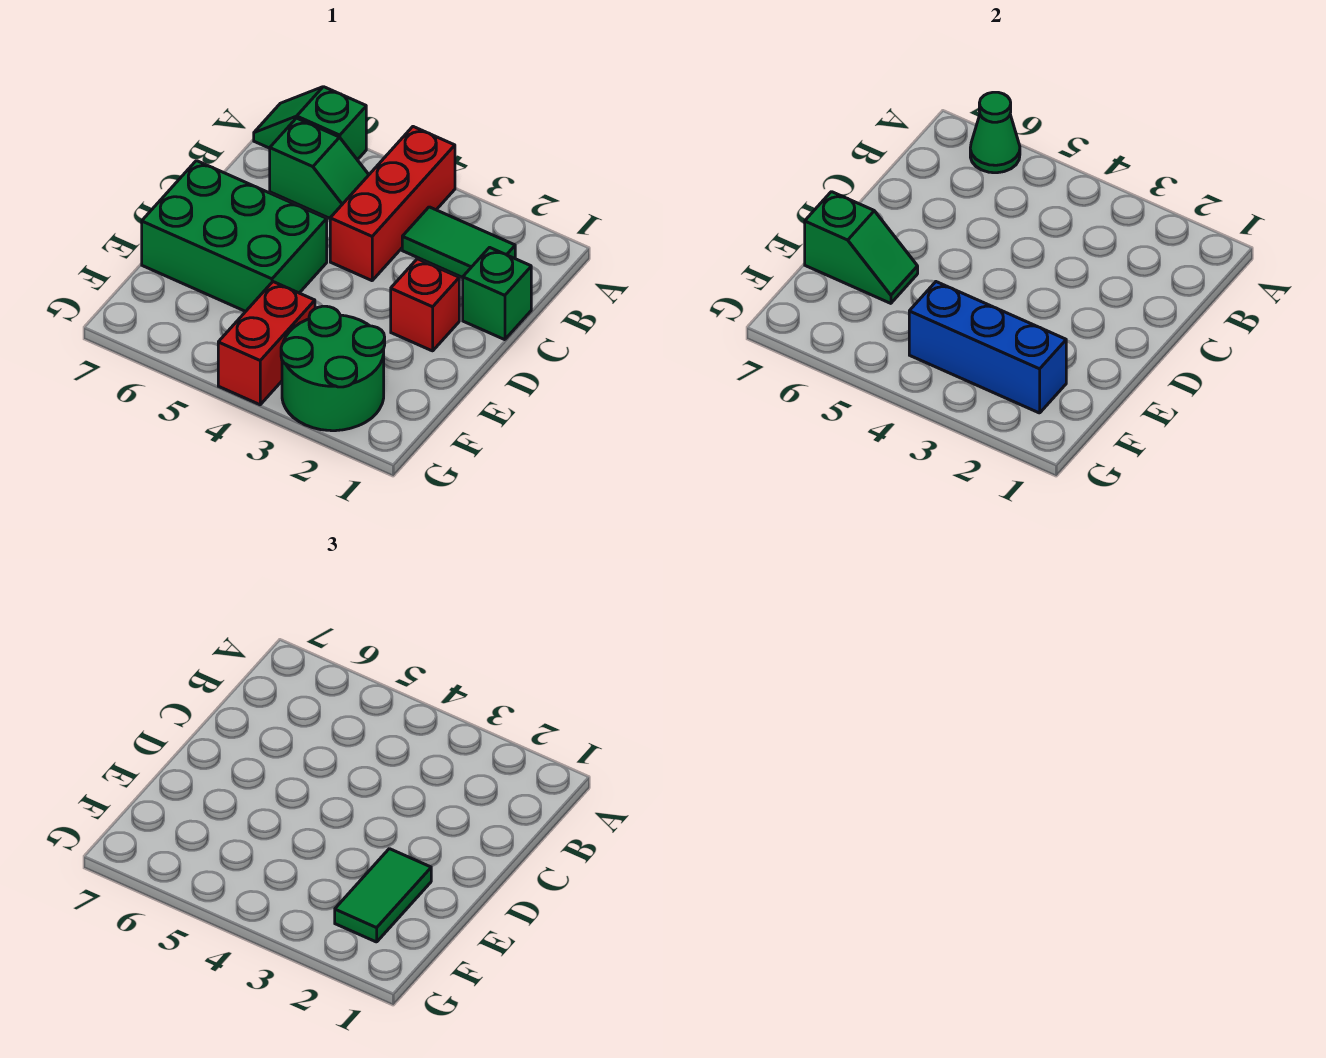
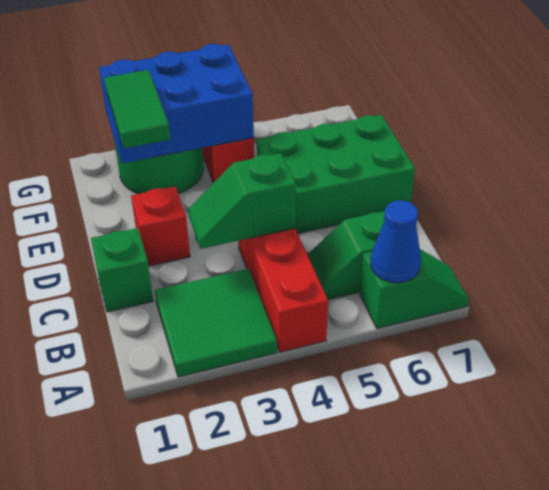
green 1x1 cone [970,92,1020,173] -> blue 1x1 cone [370,201,421,283]
green 1x2 tile [402,207,515,278] -> green 2x2 tile [155,269,277,377]
green 1x2 slope [805,192,918,303] -> green 1x2 slope moved to [188,153,296,249]
blue 1x3 brick [909,282,1066,413] -> blue 2x3 brick [99,44,254,163]

